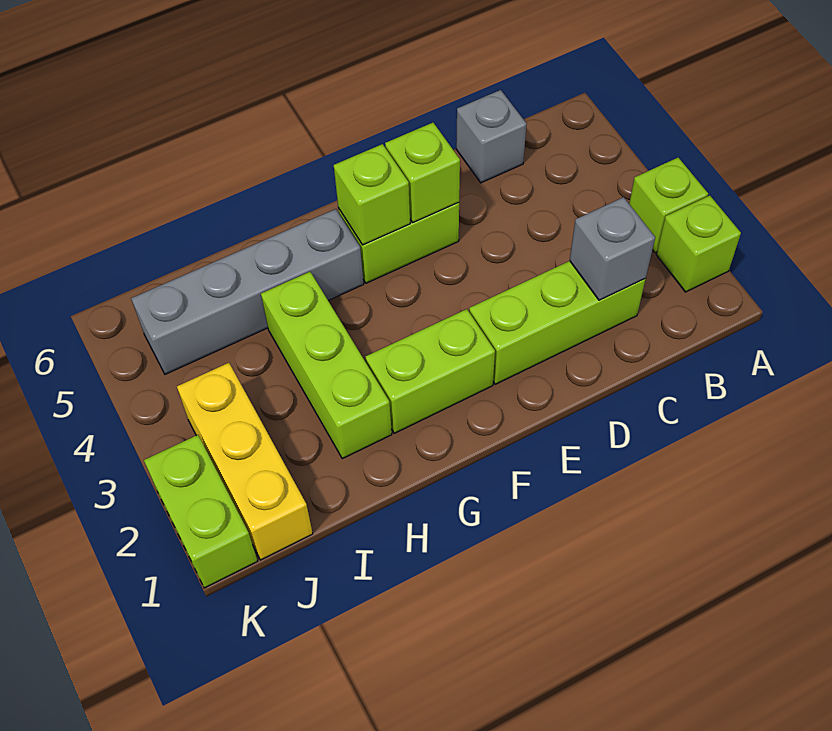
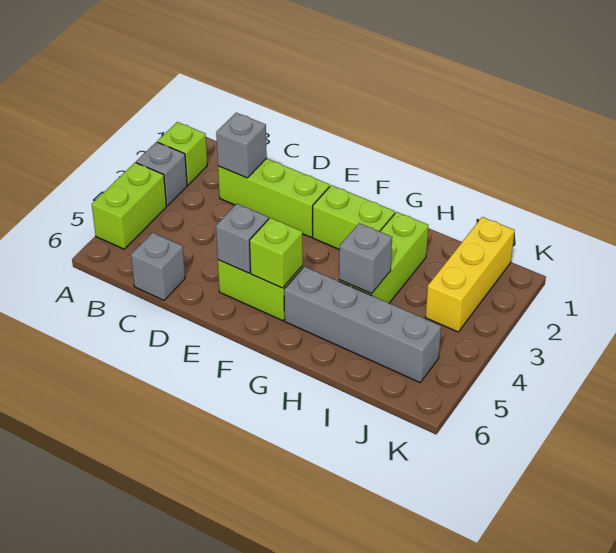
lime 1x1 brick [629,158,708,253] -> grey 1x1 brick [136,142,187,206]
lime 1x1 brick [385,123,460,222] -> grey 1x1 brick [216,204,269,273]
none -> grey 1x1 brick [339,223,392,294]
lime 1x2 brick [144,435,257,588] -> lime 1x2 brick moved to [92,163,166,249]

